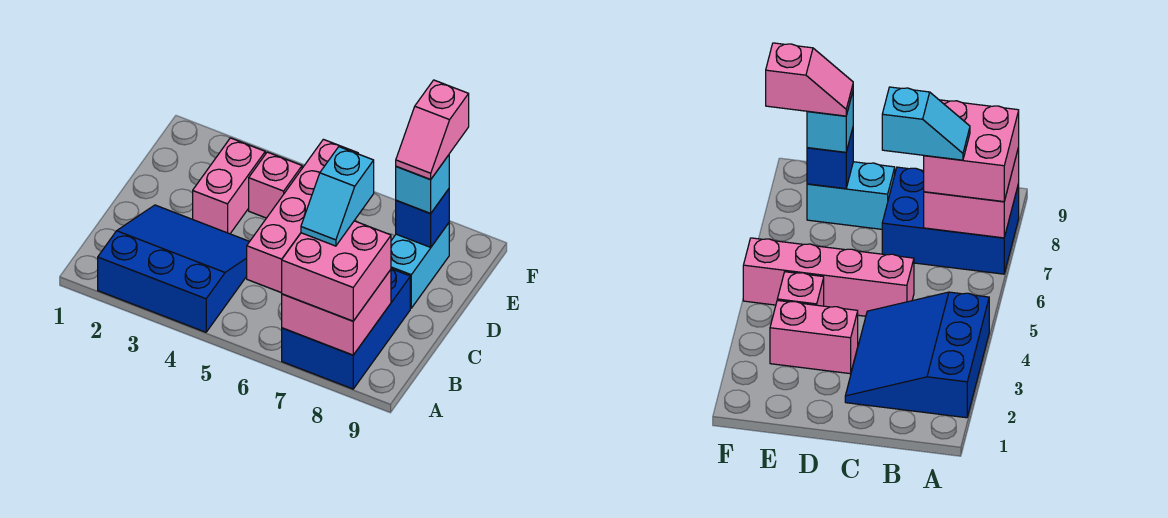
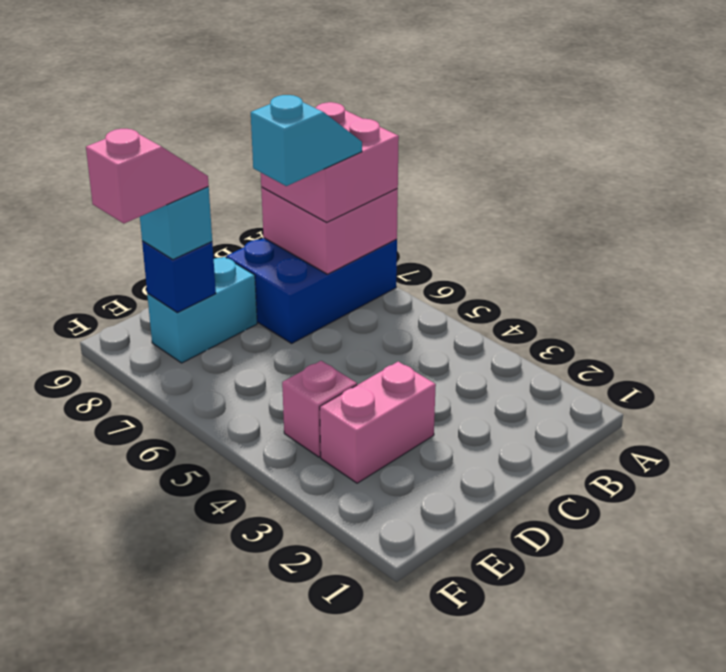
blue 3x3 slope [98,205,250,332] -> none
pink 1x4 brick [247,139,358,293] -> none

